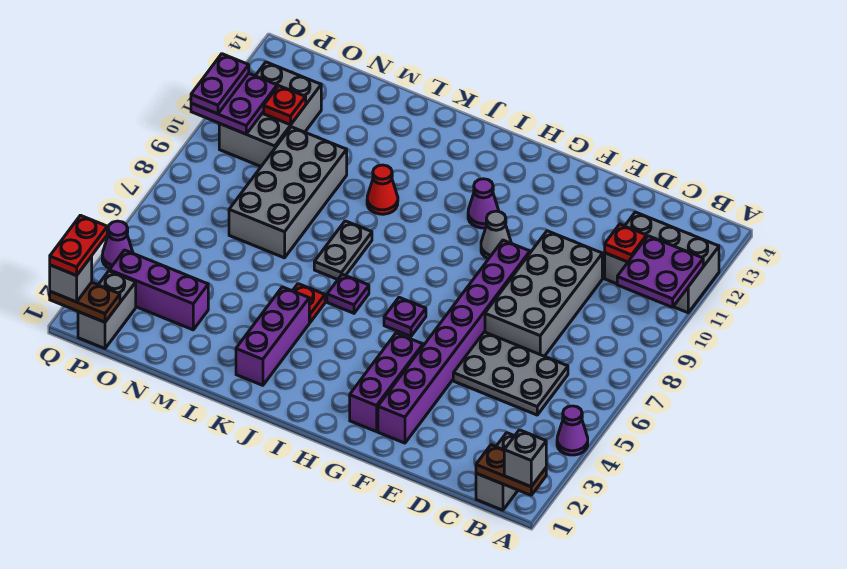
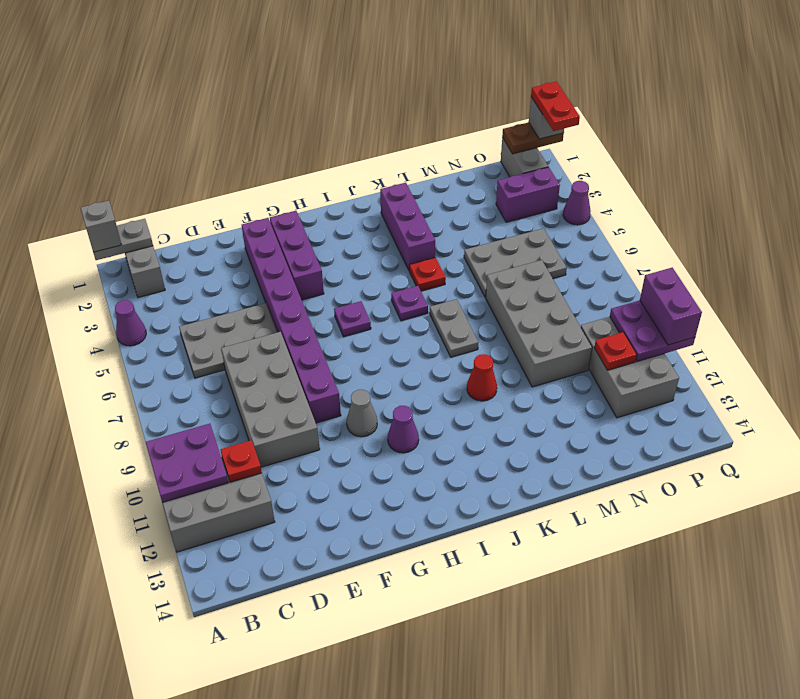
brown 1x2 plate [476,445,546,495] -> grey 1x2 plate [93,219,153,260]
none -> grey 2x3 plate [464,228,567,297]
purple 1x3 brick [109,250,208,330] -> purple 1x2 brick [496,167,560,222]
purple 1x2 plate [191,54,249,114] -> purple 1x2 brick [640,268,702,345]

